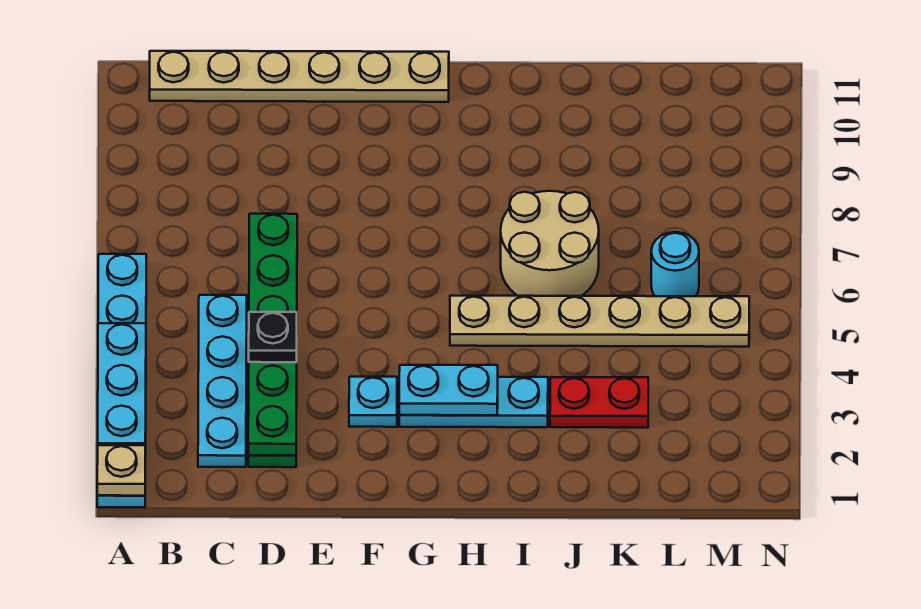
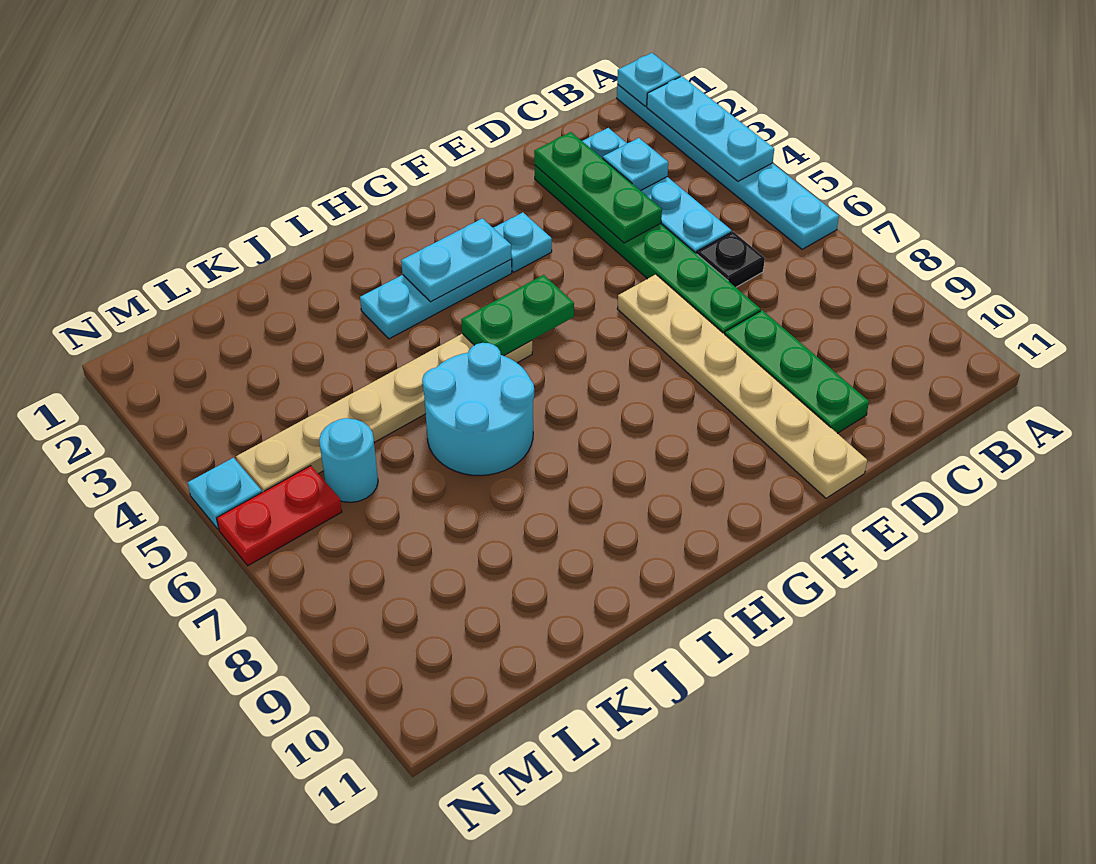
tan 1x1 plate [97,445,145,496] -> cyan 1x1 plate [617,53,680,106]
tan 1x6 plate [150,51,449,102] -> tan 1x6 plate turned to [617,274,867,498]
none -> cyan 1x1 plate [603,138,668,191]
black 1x1 plate [249,312,297,362] -> black 1x1 plate moved to [697,232,765,287]
none -> green 1x3 plate [725,310,869,433]
none -> green 1x2 plate [461,275,574,356]
tan 2x2 round brick [501,191,599,296] -> cyan 2x2 round brick [422,343,534,476]
red 1x2 plate [550,377,648,428] -> red 1x2 plate moved to [217,466,342,566]
none -> cyan 1x1 plate [188,458,262,529]

